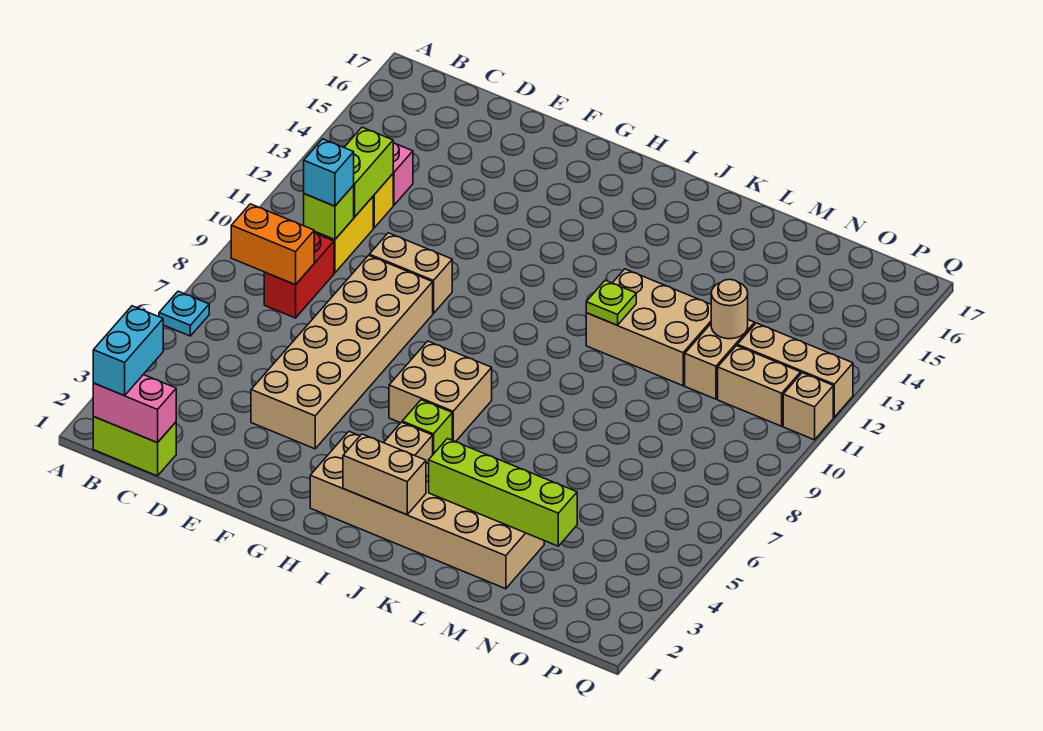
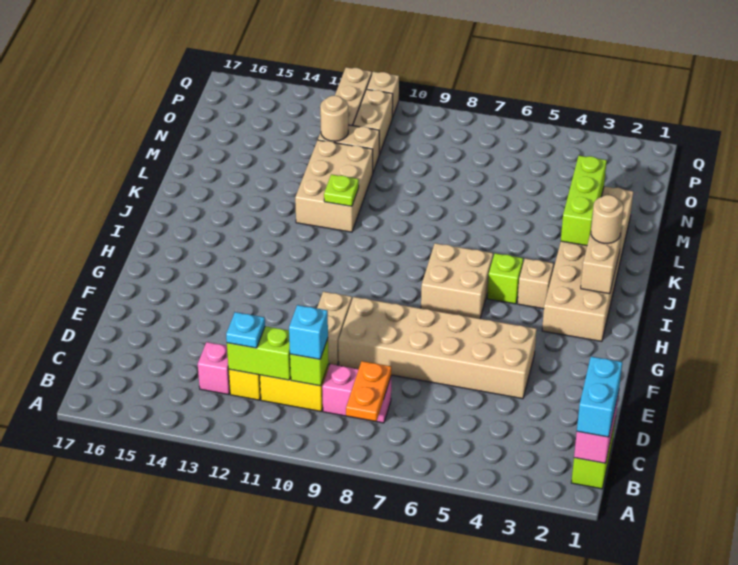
cyan 1x1 plate [159,291,209,336] -> cyan 1x1 plate moved to [226,312,265,348]
cyan 1x2 brick [93,306,163,396] -> cyan 1x2 brick turned to [577,357,622,437]
orange 1x2 brick [231,204,315,285] -> orange 1x2 plate [346,361,391,421]
red 1x2 brick [264,233,334,318] -> pink 1x2 brick [322,364,391,423]
none -> tan 1x1 round brick [591,195,623,243]
lime 1x4 brick [429,439,577,546] -> lime 1x3 brick [561,156,607,246]

